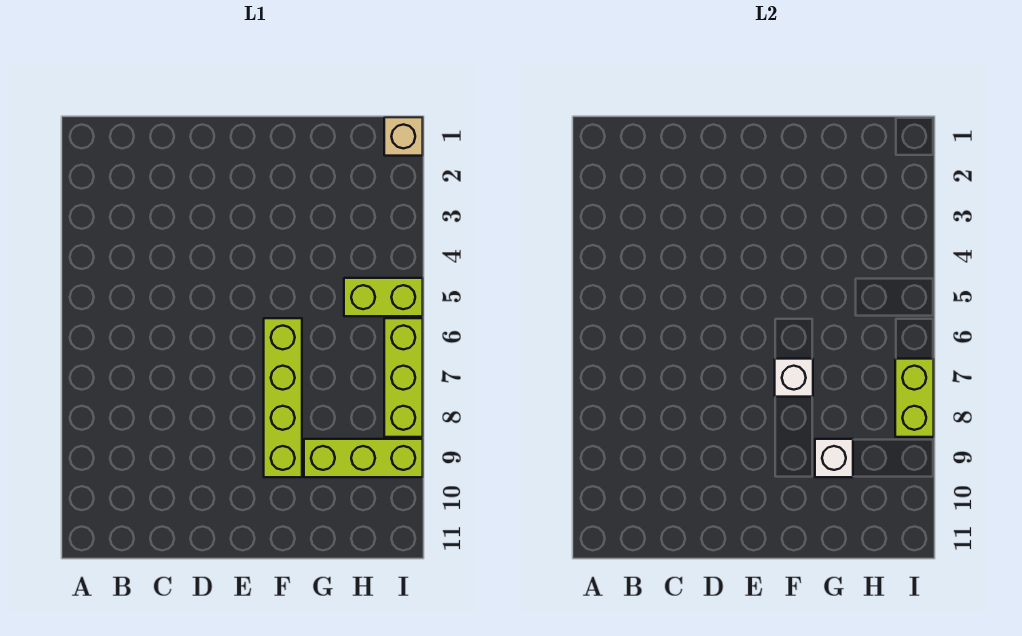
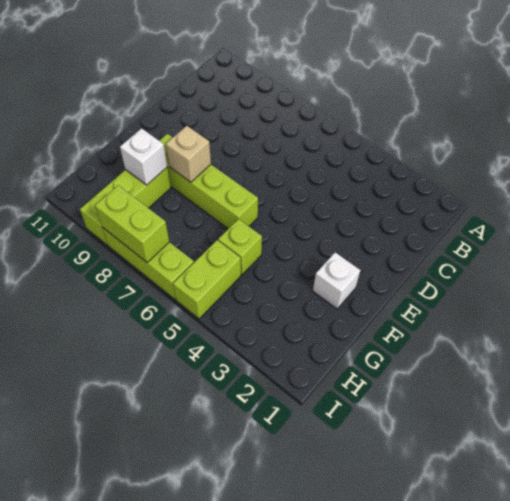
white 1x1 brick [775,359,813,397] -> white 1x1 brick moved to [313,252,360,309]
none -> lime 1x1 brick [218,219,262,275]
tan 1x1 brick [384,117,423,156] -> tan 1x1 brick moved to [166,126,211,182]

